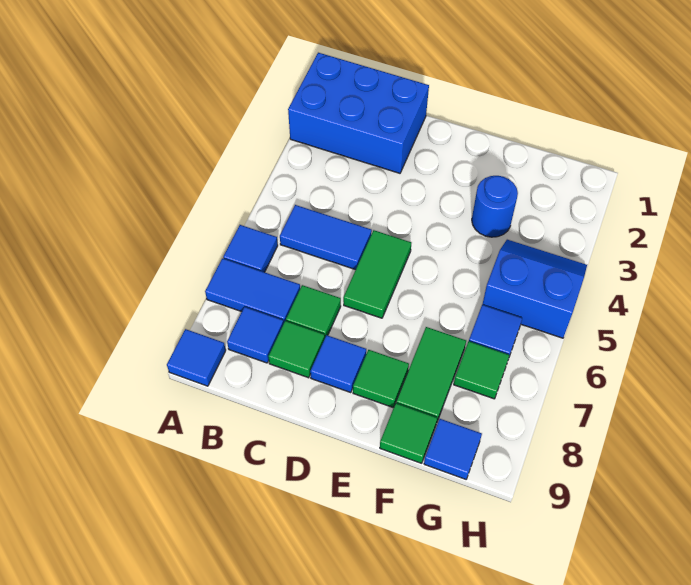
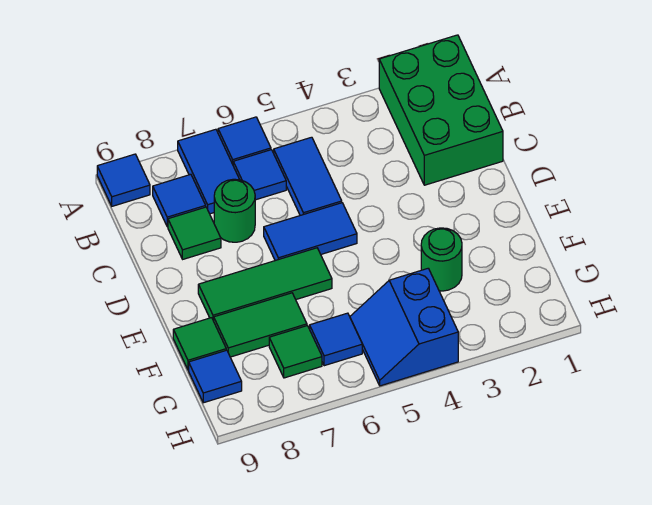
blue 2x3 brick [288,53,429,173] -> green 2x3 brick [379,35,503,185]
green 1x1 tile [286,285,341,337] -> green 1x1 round brick [214,179,255,242]
green 1x2 tile [343,230,411,318] -> blue 1x2 tile [264,203,357,261]
blue 1x1 tile [310,335,366,393] -> blue 1x1 tile moved to [233,150,286,200]
green 1x1 tile [353,350,409,408] -> green 1x3 tile [198,248,332,321]
blue 1x1 round brick [472,176,518,237] -> green 1x1 round brick [421,228,462,291]
blue 2x2 slope [482,240,587,338] -> blue 2x2 slope turned to [350,268,458,386]

